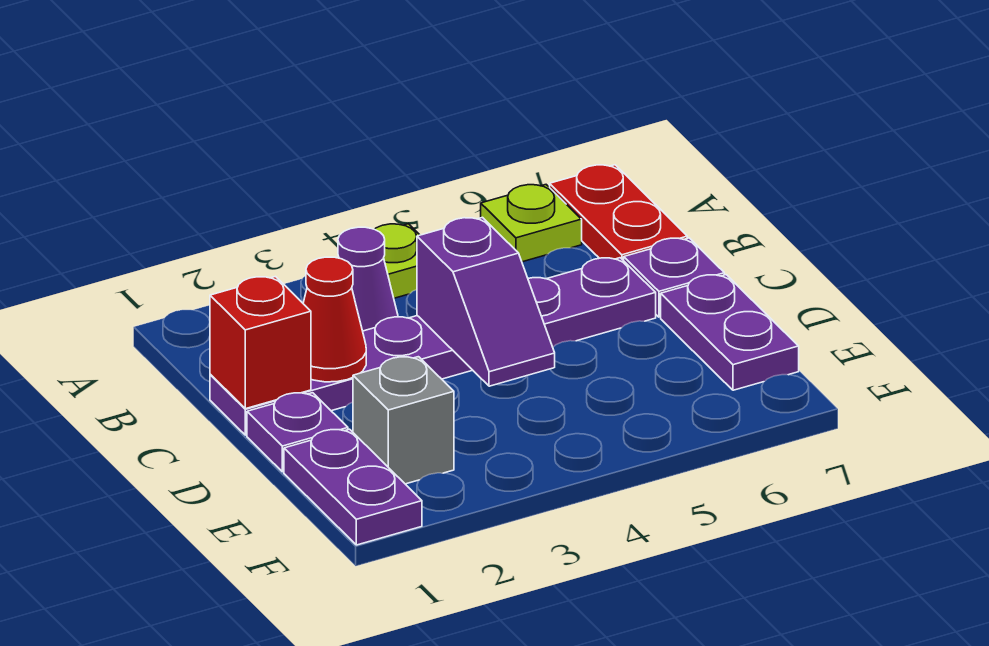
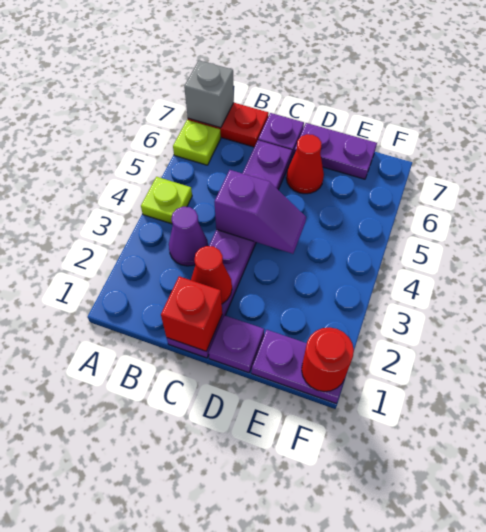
none -> red 1x1 cone [286,134,324,194]
grey 1x1 brick [353,357,454,484] -> grey 1x1 brick moved to [184,60,234,128]
none -> red 1x1 round brick [302,327,354,392]

